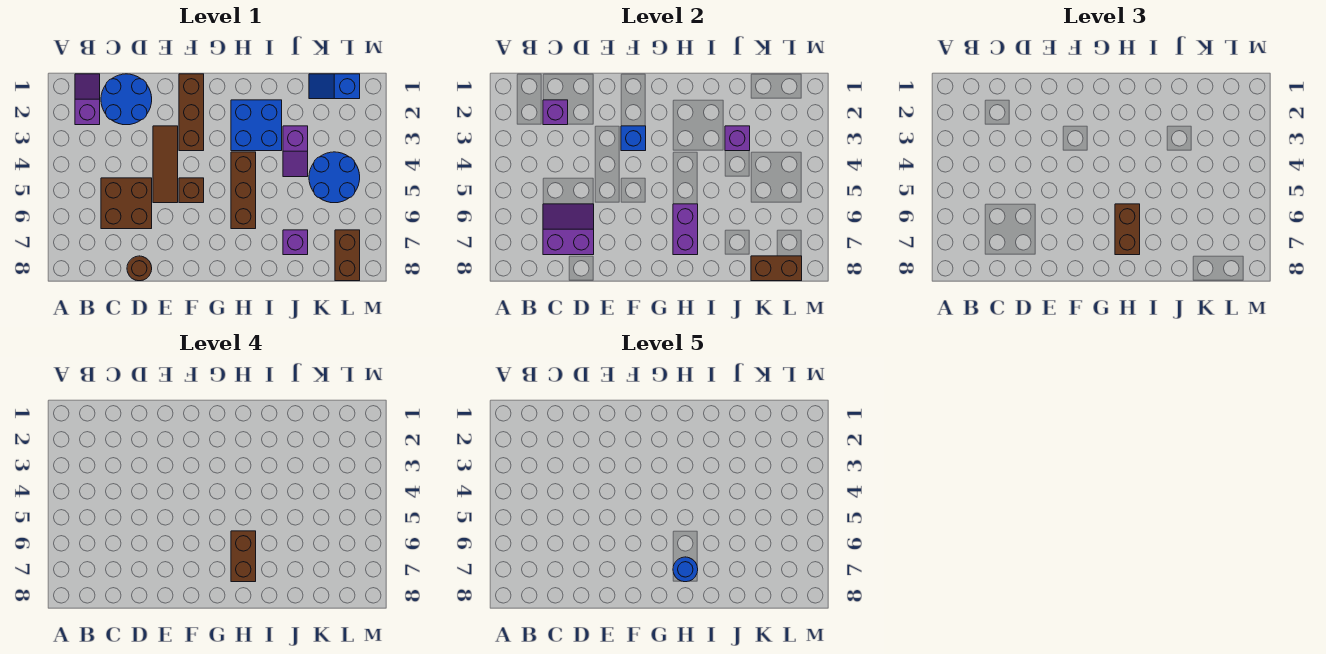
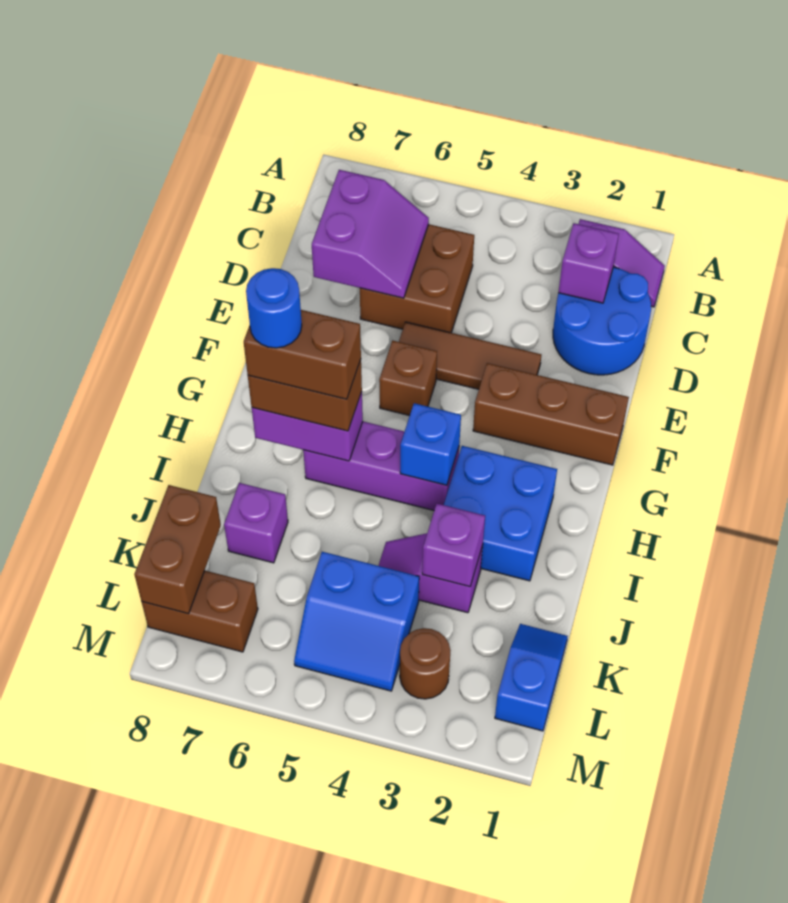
brown 1x1 round brick [127,256,152,281] -> brown 1x1 round brick moved to [400,628,451,699]
blue 1x1 brick [621,126,646,151] -> blue 1x1 brick moved to [400,403,461,485]
brown 1x3 brick [231,152,256,229] -> purple 1x3 brick [303,421,459,510]
blue 2x2 round brick [309,152,360,203] -> blue 2x2 slope [294,552,419,691]

